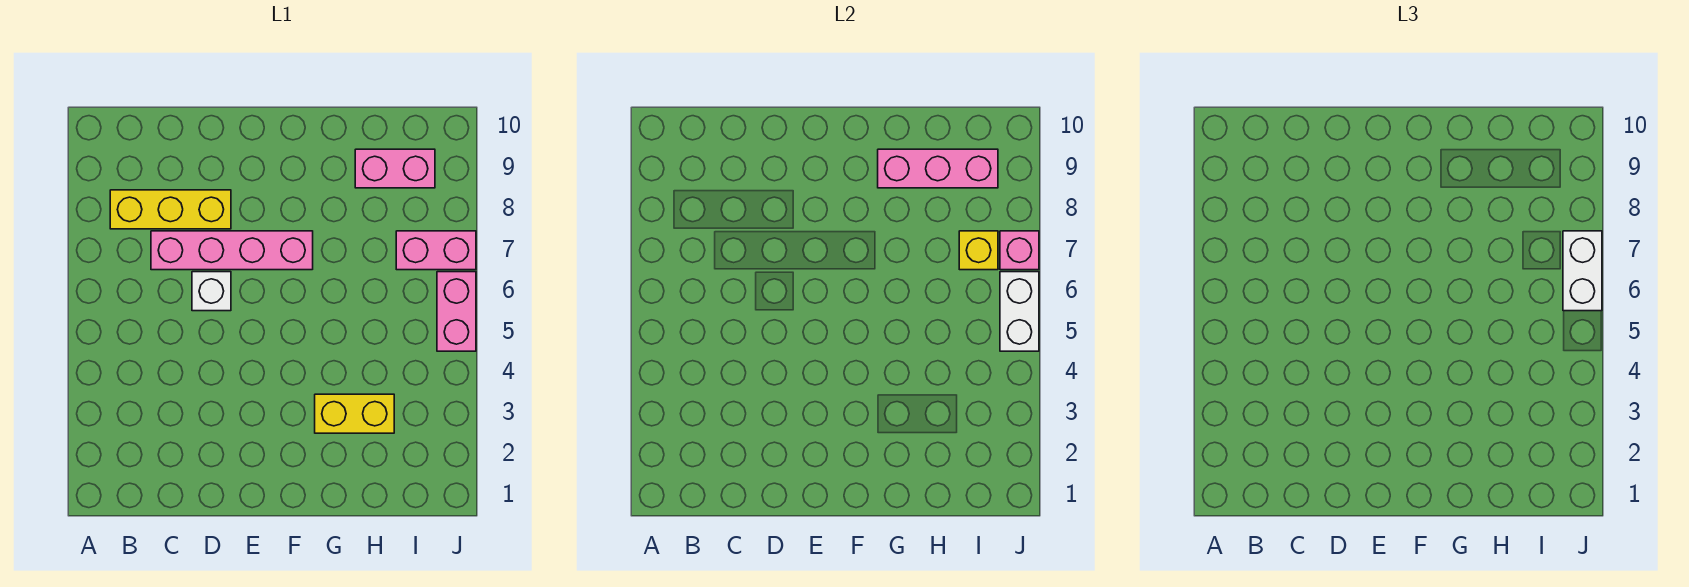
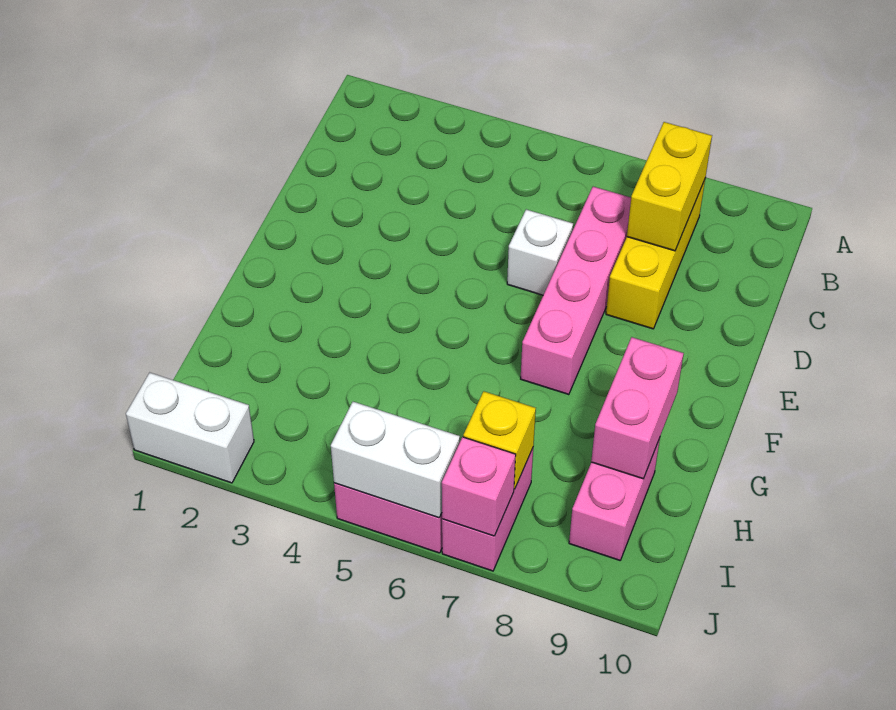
yellow 1x2 brick [315,394,394,433] -> yellow 1x2 brick moved to [627,122,712,251]
pink 1x3 brick [878,149,998,188] -> pink 1x2 brick [591,337,684,479]
white 1x2 brick [1563,231,1602,311] -> white 1x2 brick moved to [126,373,254,483]

